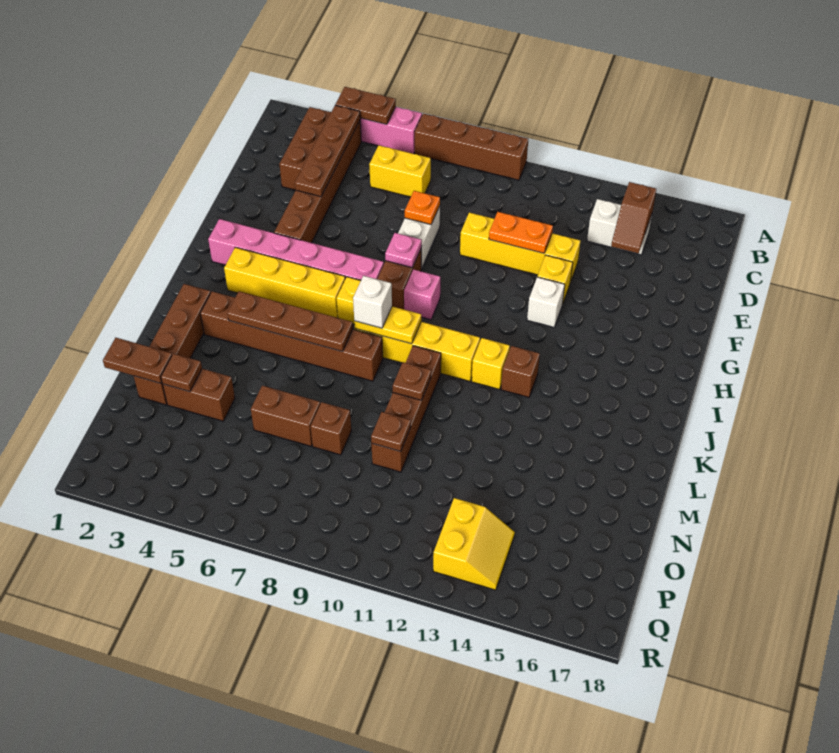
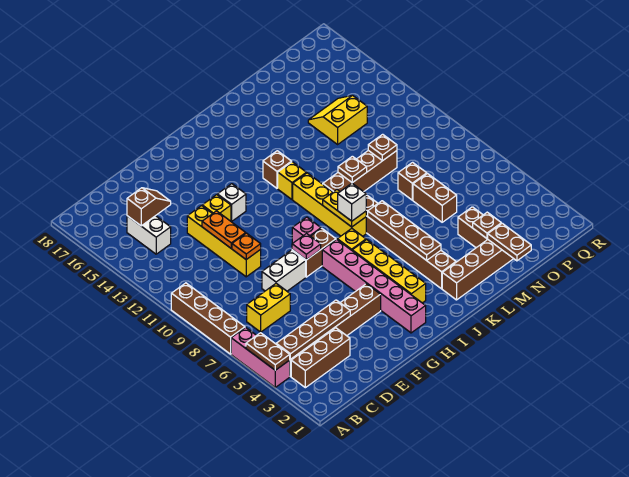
yellow 1x2 brick [369,145,431,197] -> yellow 1x2 brick turned to [247,284,290,332]
orange 1x1 plate [405,191,440,225] -> orange 1x1 plate moved to [232,233,261,260]
yellow 2x2 slope [433,498,515,590] -> yellow 2x2 slope moved to [308,95,367,144]

